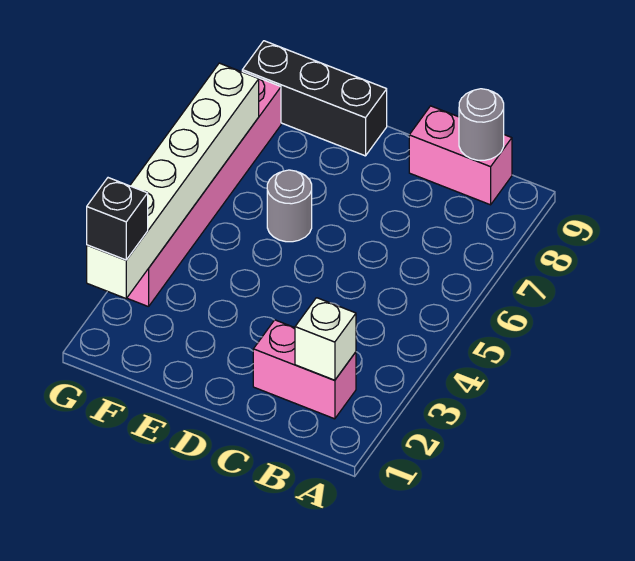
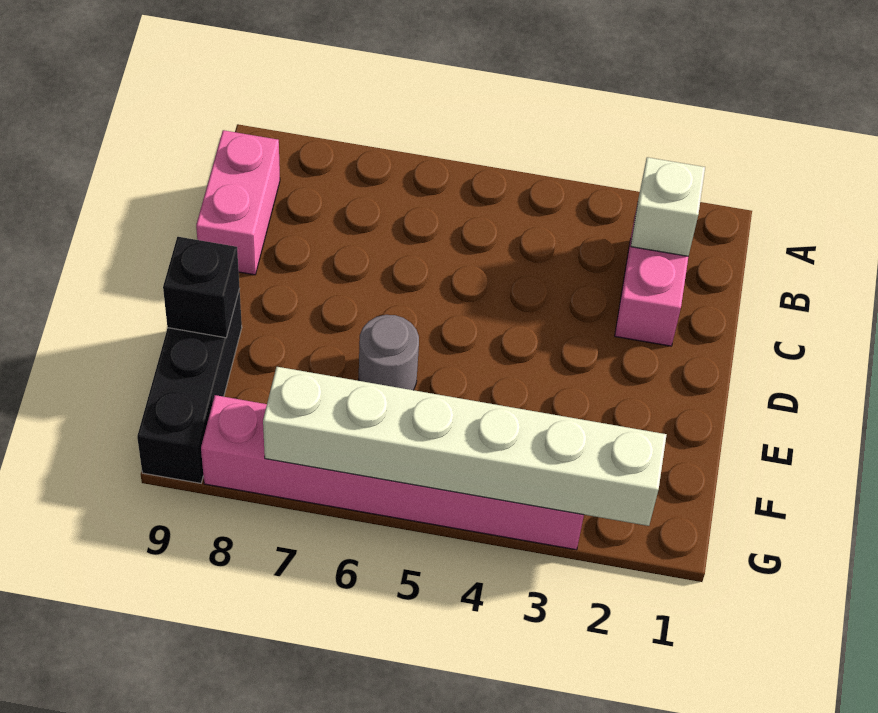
grey 1x1 round brick [459,89,504,160] -> none
black 1x1 brick [87,178,148,260] -> black 1x1 brick moved to [163,237,240,338]

